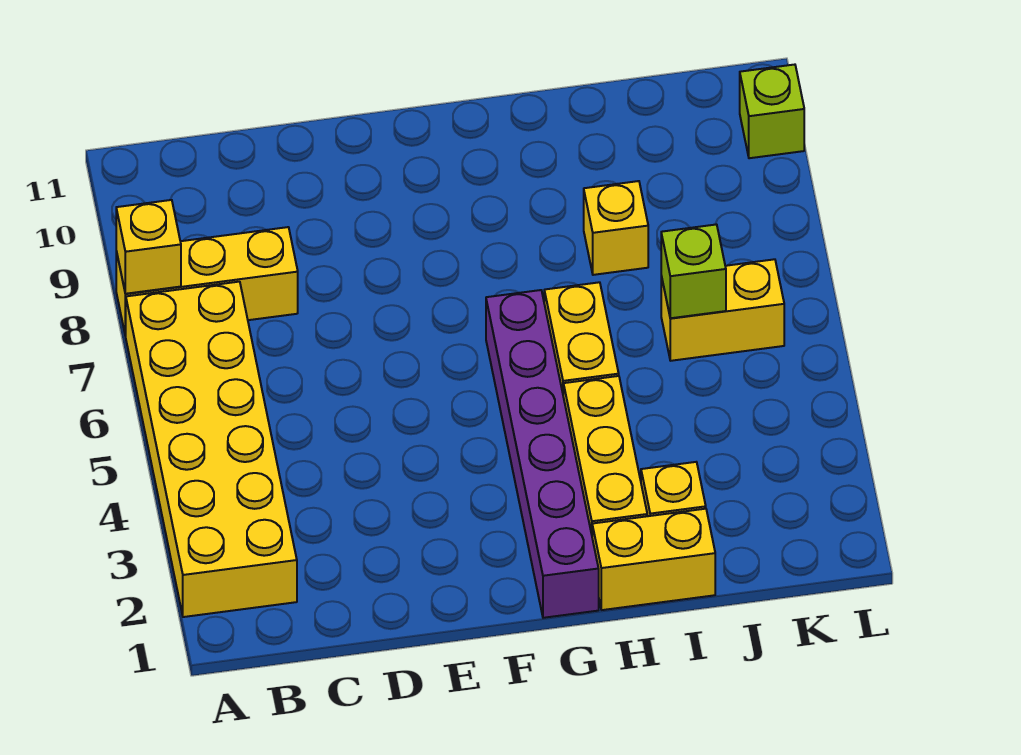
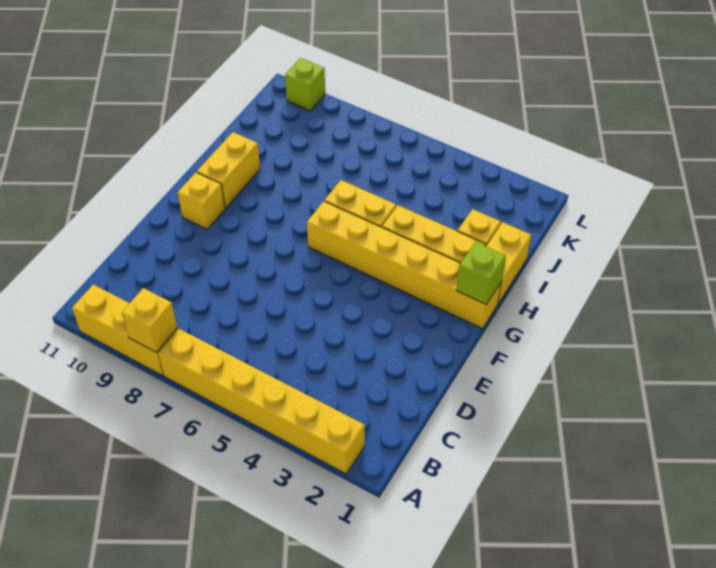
yellow 2x6 brick [126,282,297,617] -> yellow 1x6 brick [158,329,365,474]
yellow 1x3 brick [116,227,298,336] -> yellow 1x3 brick turned to [72,284,178,376]
purple 1x6 brick [486,290,599,618] -> yellow 1x6 brick [307,201,501,329]
yellow 1x1 brick [584,181,648,275] -> yellow 1x1 brick moved to [178,172,225,229]
yellow 1x2 brick [661,259,784,361] -> yellow 1x2 brick moved to [197,132,260,208]
lime 1x1 brick [661,224,726,318] -> lime 1x1 brick moved to [456,242,506,305]

